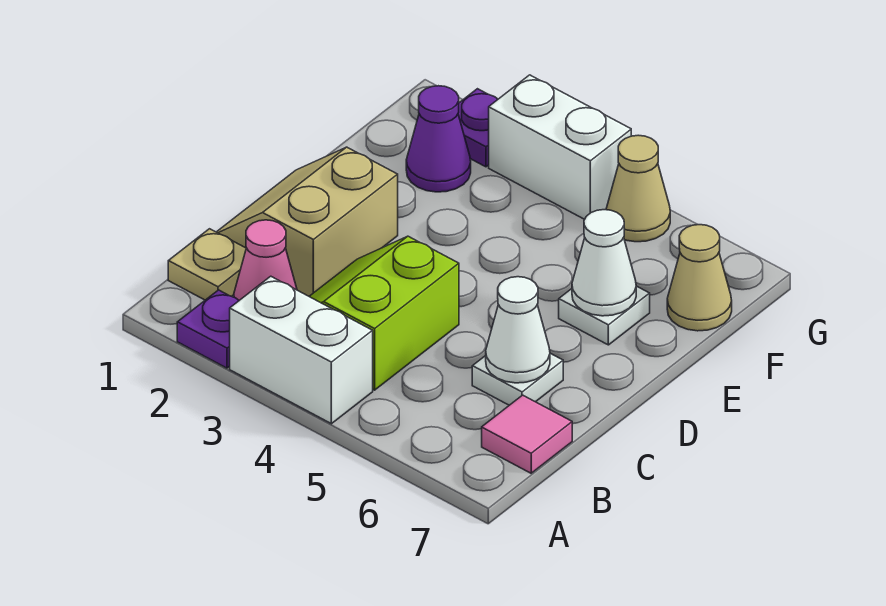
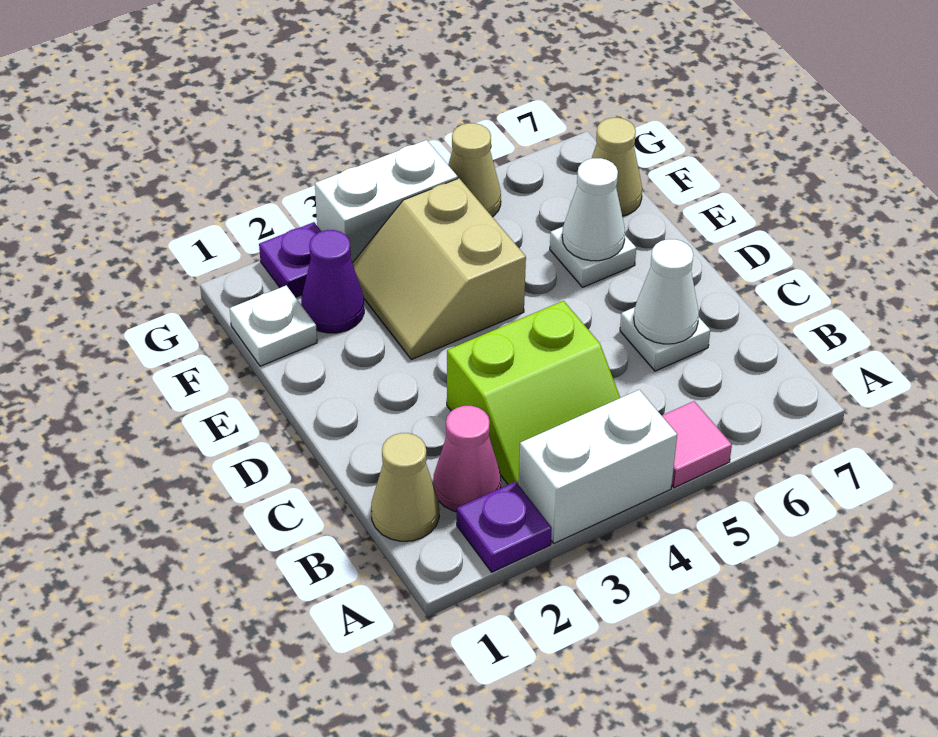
tan 1x1 plate [168,229,246,300] -> tan 1x1 cone [371,433,439,541]
lime 2x2 slope [309,236,459,390] -> lime 2x2 slope turned to [447,301,620,485]
pink 1x1 tile [482,395,572,473] -> pink 1x1 tile moved to [662,401,732,488]
tan 2x2 slope [217,147,398,296] -> tan 2x2 slope moved to [352,178,526,360]
none -> white 1x1 plate [230,285,317,366]

